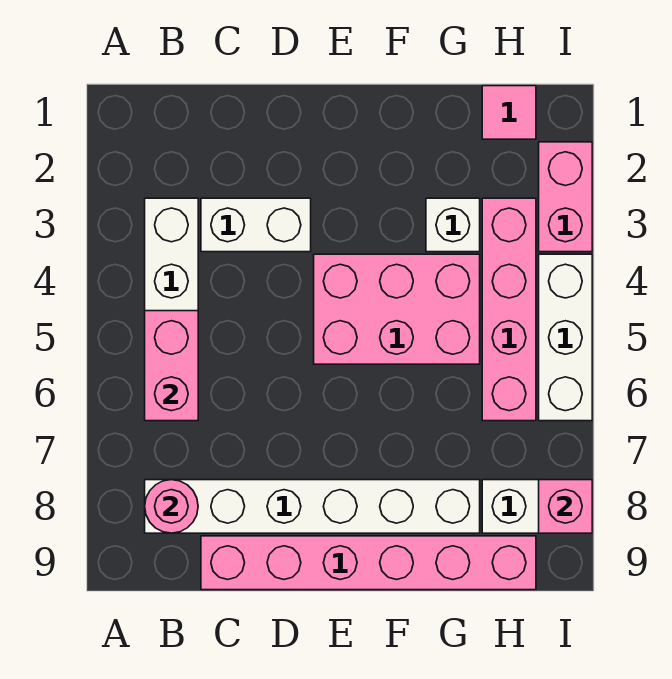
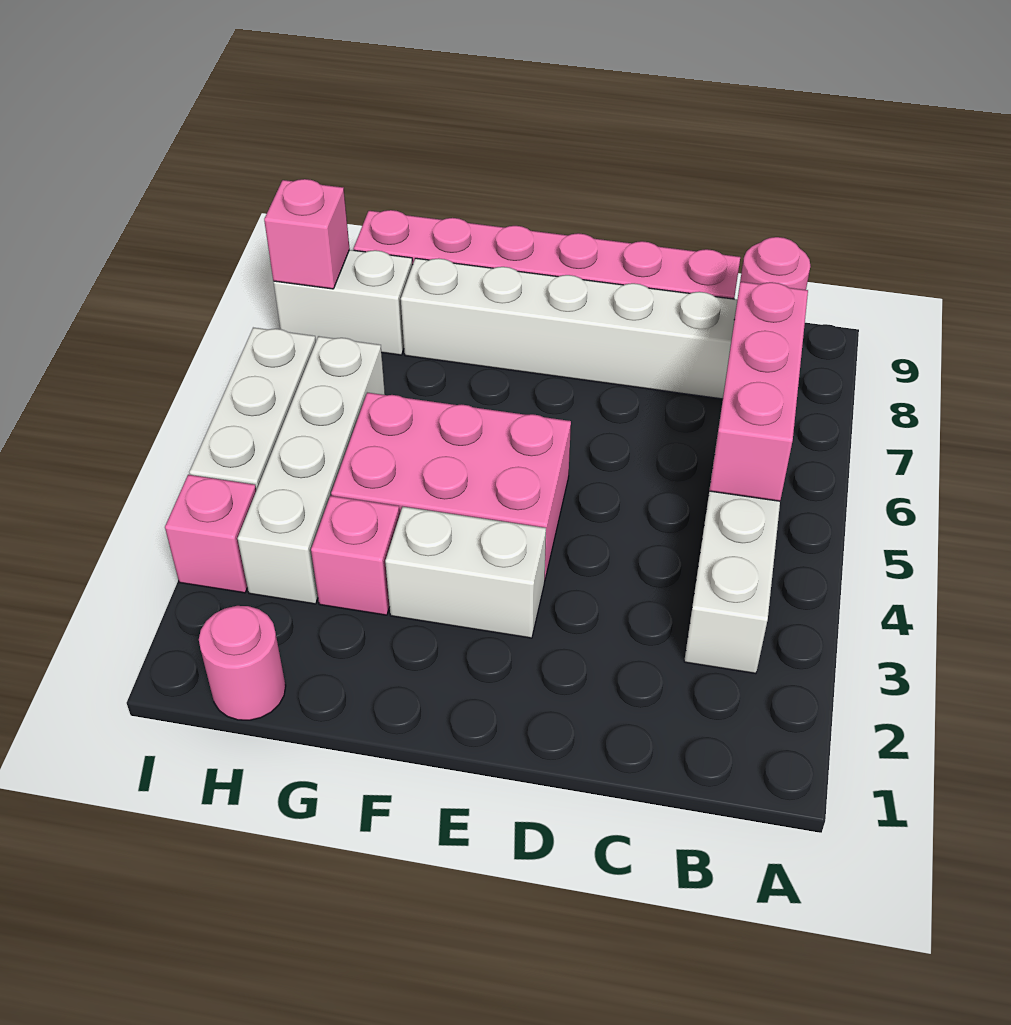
pink 1x2 brick [145,311,198,421] -> pink 1x3 brick [709,282,808,501]
white 1x2 brick [201,198,311,252] -> white 1x2 brick moved to [385,507,546,638]
white 1x1 brick [426,198,480,252] -> pink 1x1 brick [311,496,400,615]
pink 1x1 tile [482,86,536,139] -> pink 1x1 round brick [199,606,286,720]
pink 1x4 brick [482,198,536,421] -> white 1x4 brick [238,336,385,604]
pink 1x2 brick [539,142,592,252] -> pink 1x1 brick [165,475,256,593]

